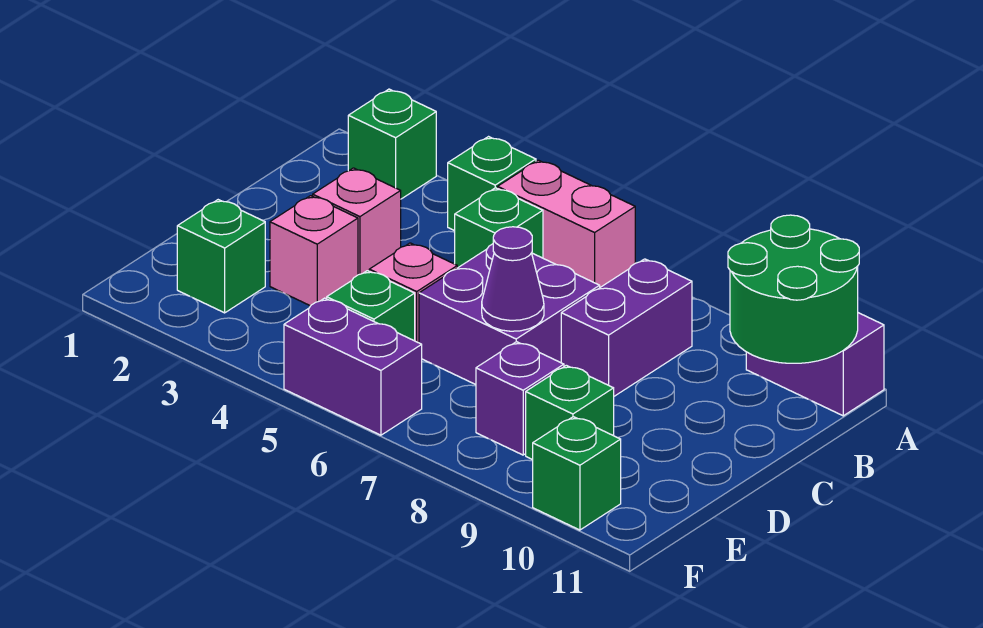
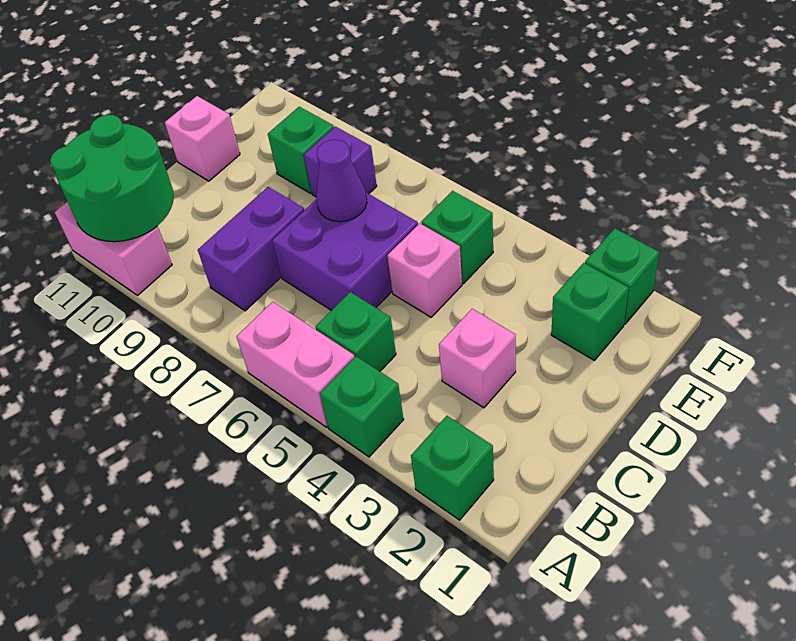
purple 1x2 brick [746,313,884,416] -> pink 1x2 brick [55,202,172,295]
pink 1x1 brick [270,196,358,306] -> pink 1x1 brick moved to [165,96,240,181]
purple 1x2 brick [284,298,422,435] -> none
green 1x1 brick [533,417,621,530] -> green 1x1 brick moved to [585,228,659,324]

